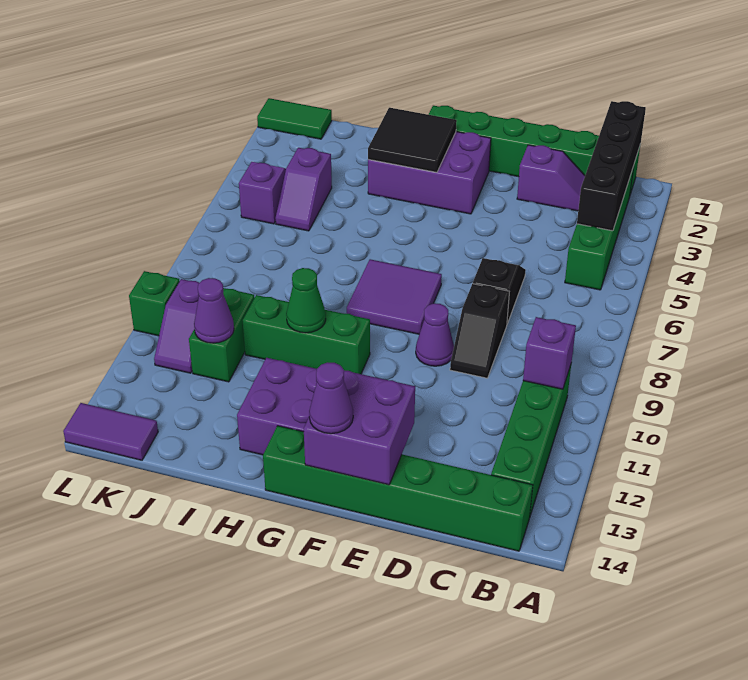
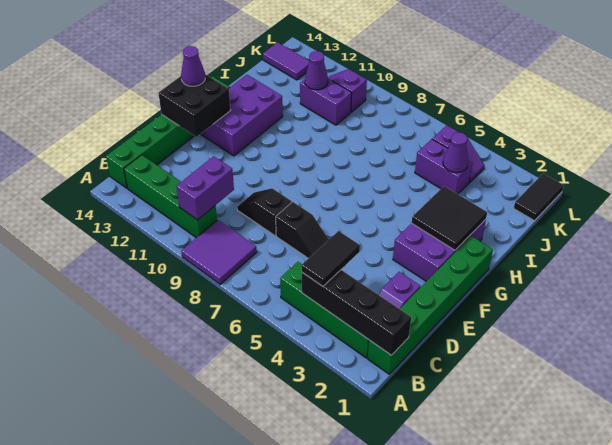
none -> black 1x2 tile [302,231,360,286]
purple 1x1 brick [523,317,576,389] -> purple 1x2 brick [176,156,234,220]
purple 1x1 cone [416,303,454,366] -> purple 1x1 cone moved to [443,132,468,173]
purple 2x2 brick [304,371,415,485] -> black 2x2 brick [158,75,231,137]
purple 2x2 tile [347,259,442,334] -> purple 2x2 tile moved to [181,220,257,284]
green 1x3 brick [243,295,370,374] -> none
green 1x1 cone [286,268,326,333] -> none
purple 1x2 slope [275,148,332,231] -> purple 1x2 brick [415,139,473,194]
green 1x2 brick [189,288,255,382] -> purple 1x2 brick [300,79,352,125]
green 1x2 tile [257,98,332,139] -> black 1x2 tile [514,174,564,221]
purple 1x2 tile [63,403,158,460] -> purple 1x2 tile turned to [263,42,310,80]
green 1x1 brick [129,271,180,336] -> none

